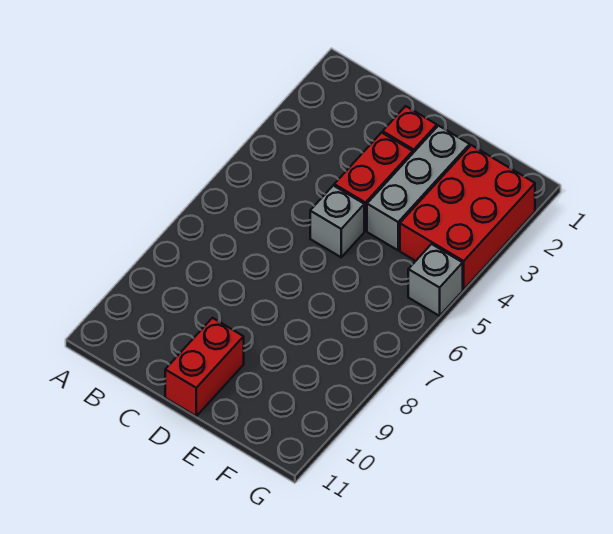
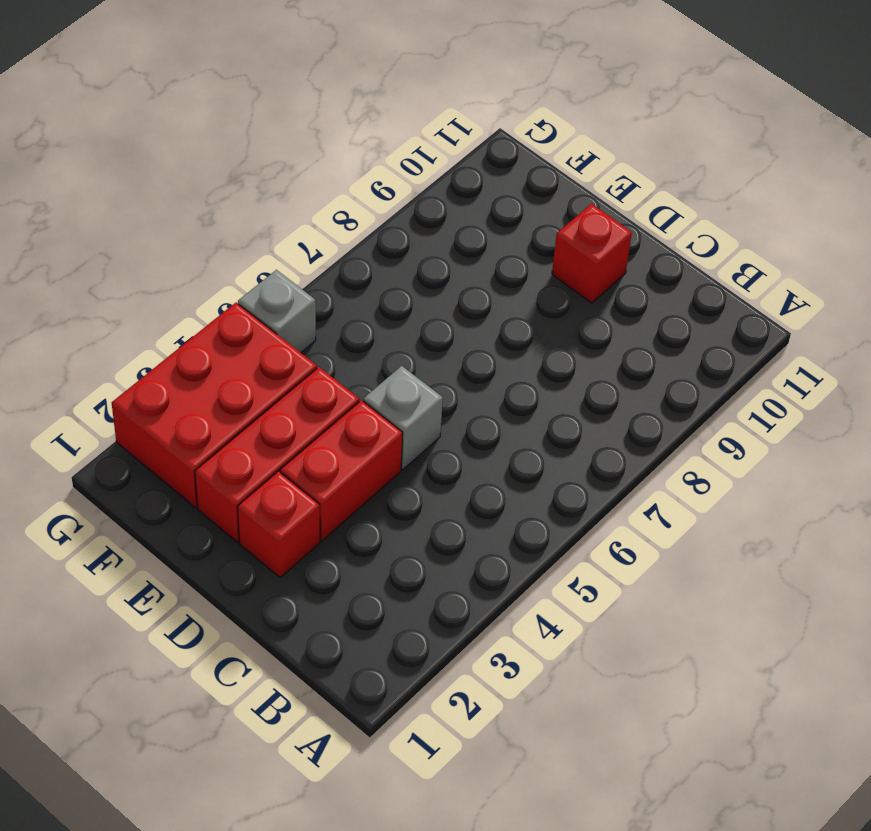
red 1x2 brick [165,318,244,416] -> red 1x1 brick [552,204,632,303]
grey 1x3 brick [367,126,470,250] -> red 1x3 brick [195,367,359,542]

